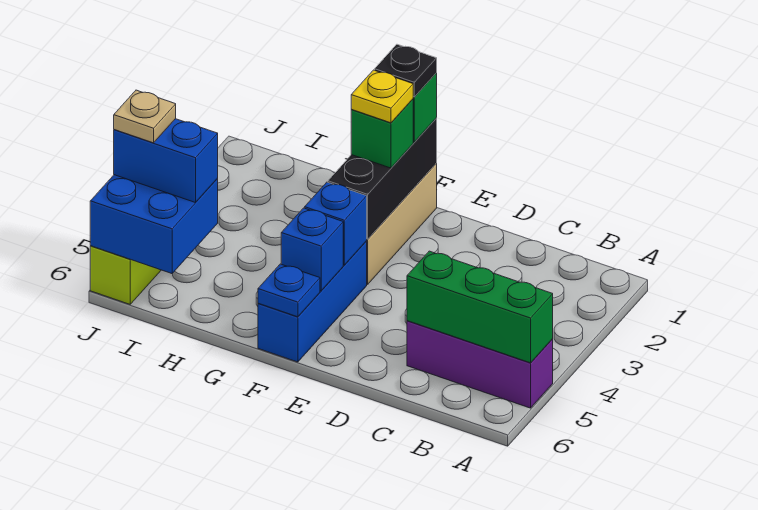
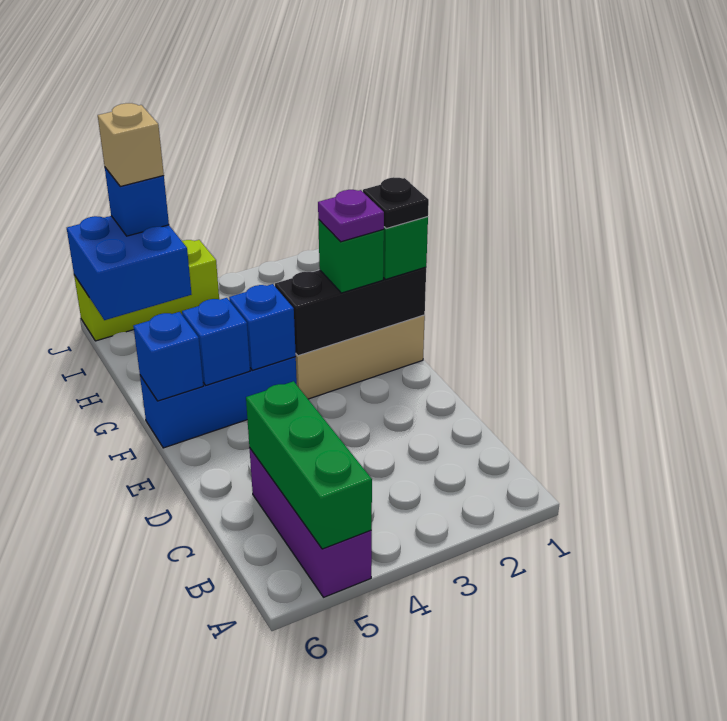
yellow 1x1 plate [351,70,413,123] -> purple 1x1 plate [318,190,384,242]
blue 1x1 plate [258,264,320,317] -> blue 1x1 brick [133,312,203,401]
blue 1x2 brick [114,119,218,203] -> blue 1x1 brick [105,168,169,236]
tan 1x1 plate [114,90,176,143] -> tan 1x1 brick [98,103,164,186]

